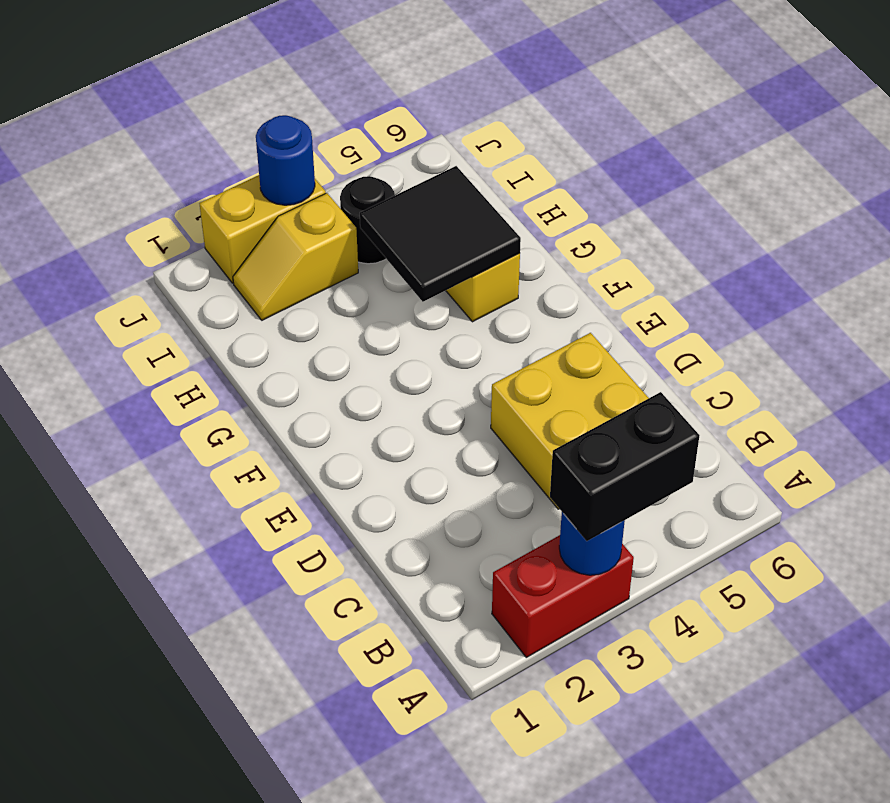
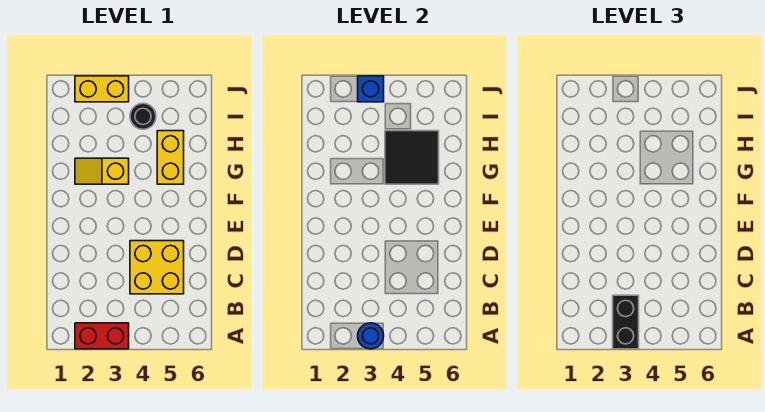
black 1x2 brick [550,392,699,541] -> black 1x2 brick turned to [613,295,639,349]
yellow 1x2 slope [233,193,358,320] -> yellow 1x2 slope moved to [75,158,129,184]
blue 1x1 round brick [256,115,315,205] -> blue 1x1 brick [358,76,384,102]

